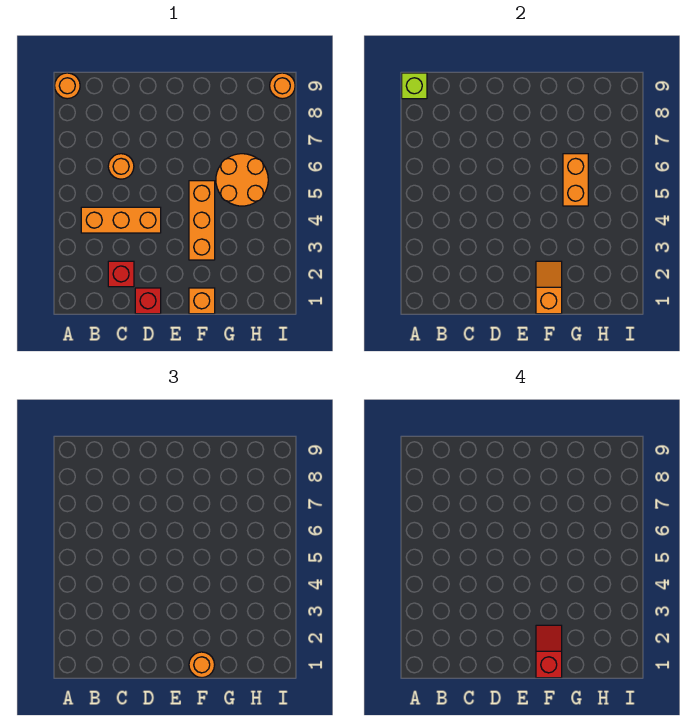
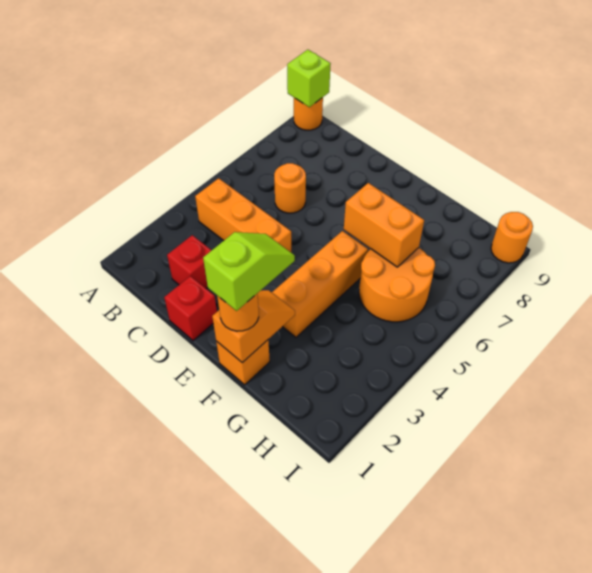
red 1x2 slope [536,625,562,678] -> lime 1x2 slope [203,232,295,311]
orange 1x2 brick [563,154,588,206] -> orange 1x2 brick turned to [344,183,424,267]

